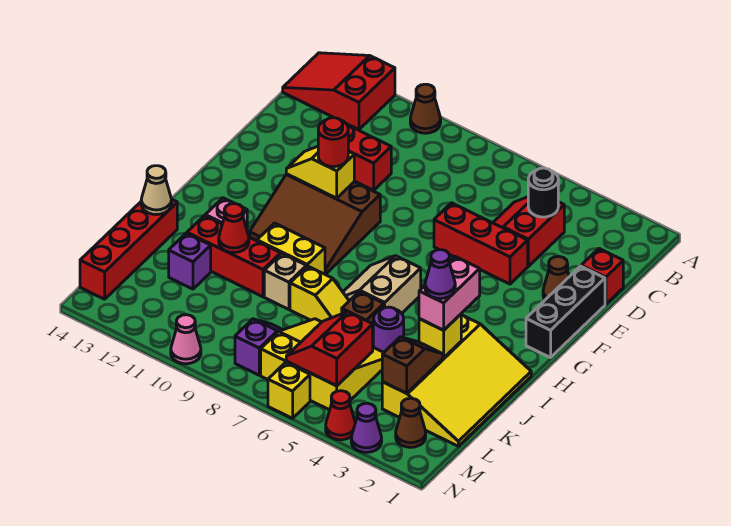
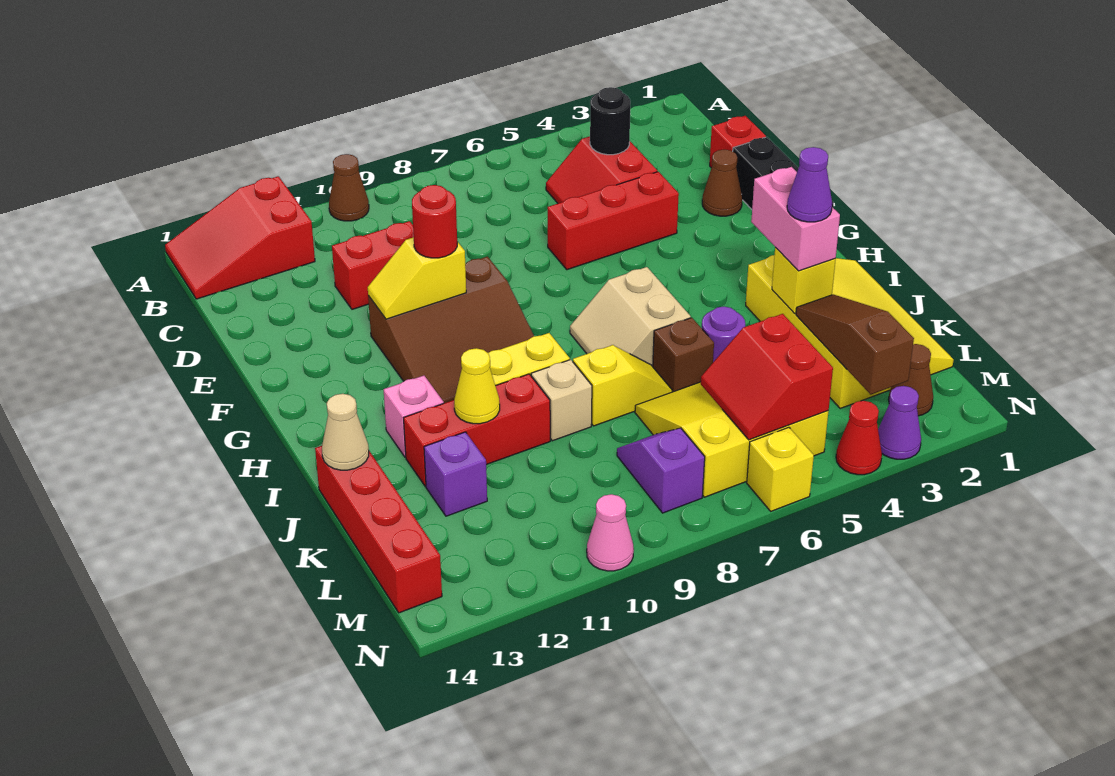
red 1x1 cone [219,204,249,253] -> yellow 1x1 cone [454,348,500,424]
brown 1x2 slope [382,337,443,393] -> brown 1x3 slope [796,294,914,394]

